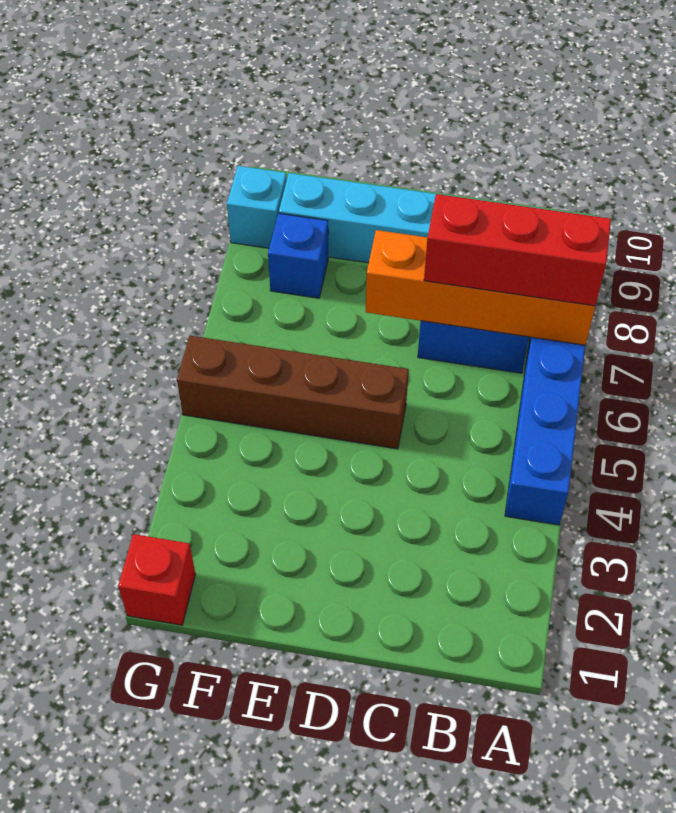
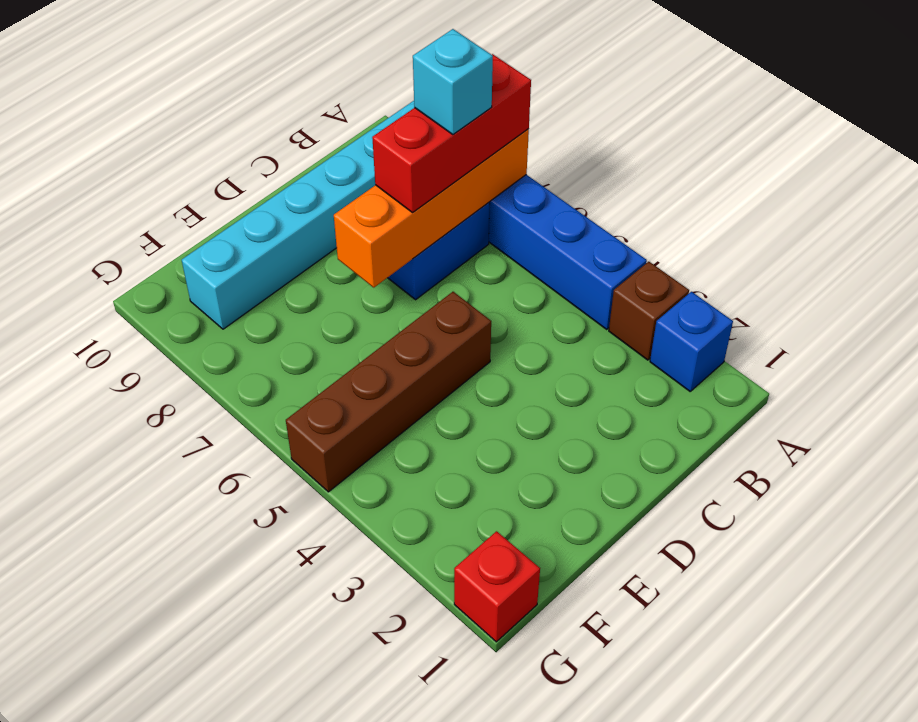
none -> brown 1x1 brick [609,262,689,360]
blue 1x1 brick [268,213,328,298] -> blue 1x1 brick moved to [650,292,733,391]
cyan 1x1 brick [227,166,287,248] -> cyan 1x1 brick moved to [413,29,493,135]

